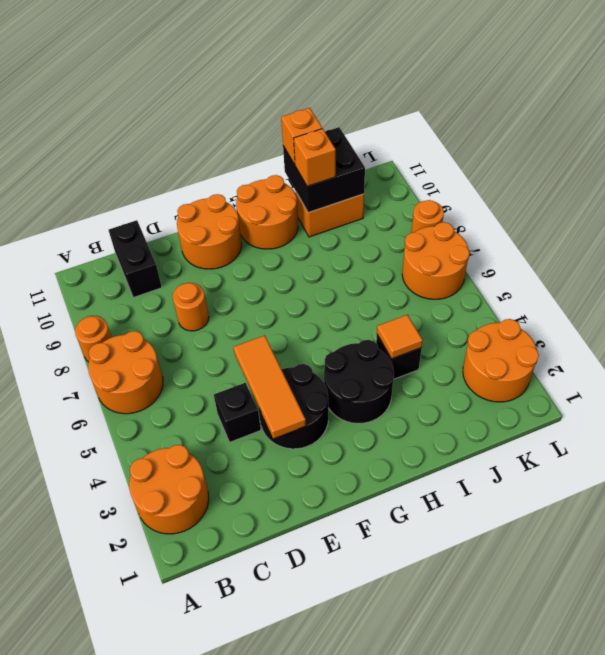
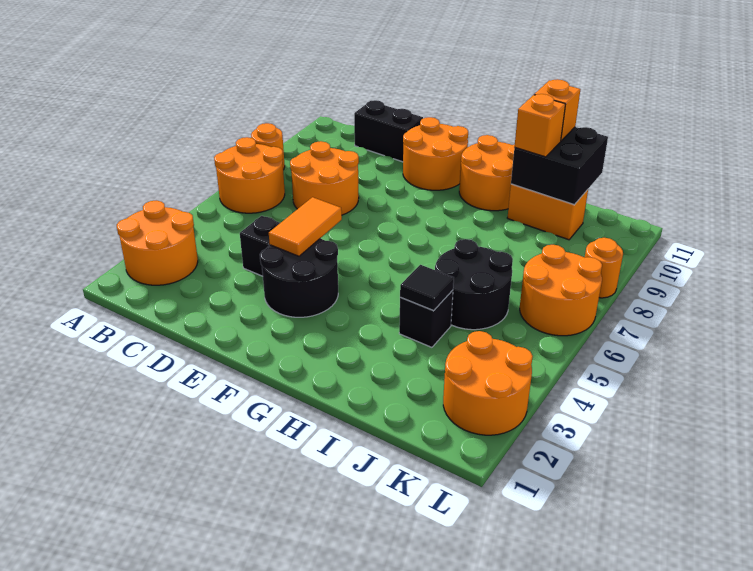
black 1x2 brick [109,220,162,298] -> black 1x2 brick turned to [354,100,423,162]
orange 1x1 round brick [173,283,209,331] -> orange 2x2 round brick [290,141,359,215]
orange 1x3 tile [234,335,306,439] -> orange 1x2 tile [269,197,342,256]
black 2x2 round brick [324,340,394,423] -> black 2x2 round brick moved to [435,239,513,330]
orange 1x1 tile [377,315,423,359] -> black 1x1 tile [400,265,454,310]

